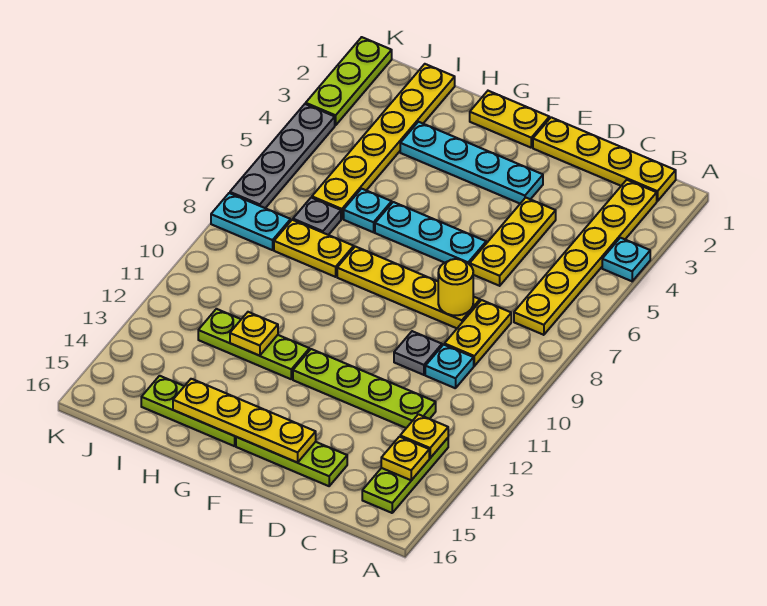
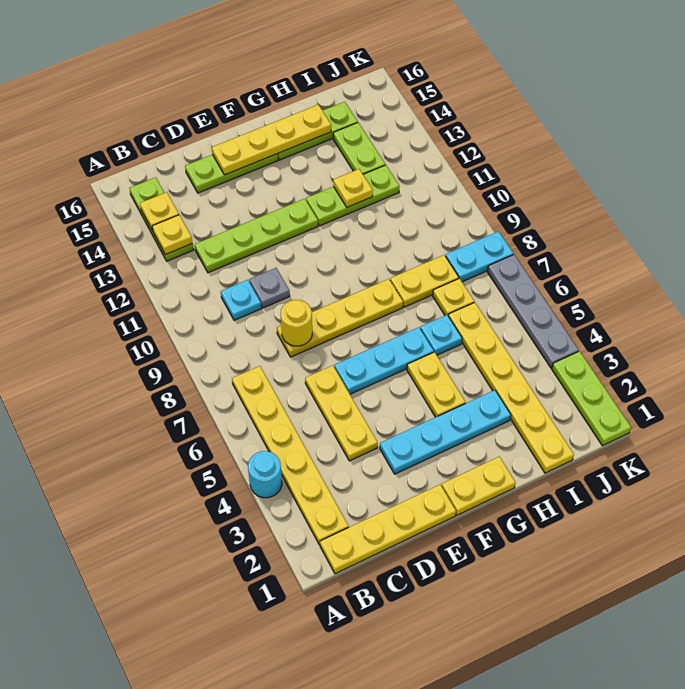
cyan 1x1 plate [602,238,650,281] -> cyan 1x1 round brick [248,451,282,498]
yellow 1x2 plate [444,300,511,366] -> yellow 1x2 plate moved to [407,352,466,417]
grey 1x1 plate [293,198,341,235] -> yellow 1x1 plate [433,279,474,315]
none -> lime 1x2 plate [333,123,385,174]

